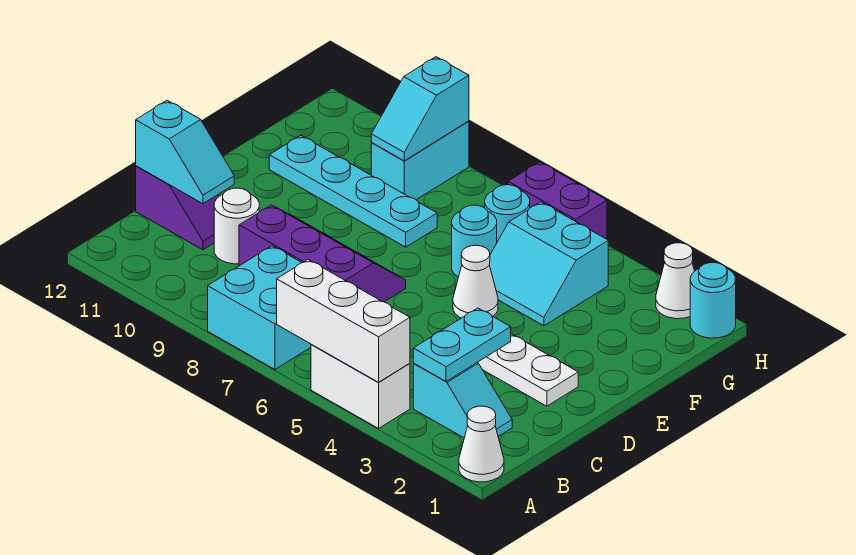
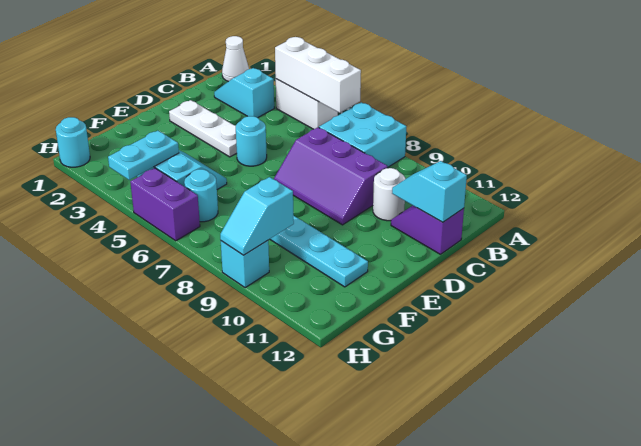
cyan 1x2 plate [413,308,511,381] -> cyan 1x2 plate moved to [108,130,179,180]
white 1x1 cone [453,245,498,318] -> none
cyan 1x1 round brick [452,205,497,277] -> cyan 1x1 round brick moved to [236,116,267,166]
cyan 1x2 brick [371,121,469,200] -> cyan 1x1 brick [221,241,269,288]
cyan 1x2 slope [371,57,469,161] -> cyan 1x2 slope turned to [220,177,294,255]
white 1x1 cone [656,243,694,319] -> none

